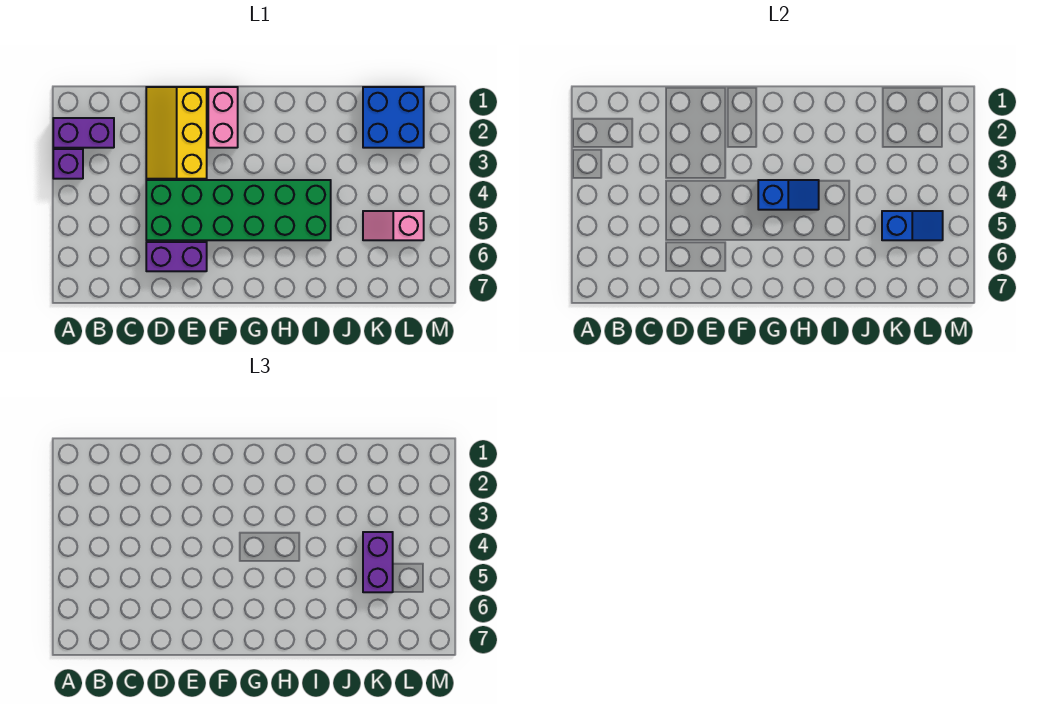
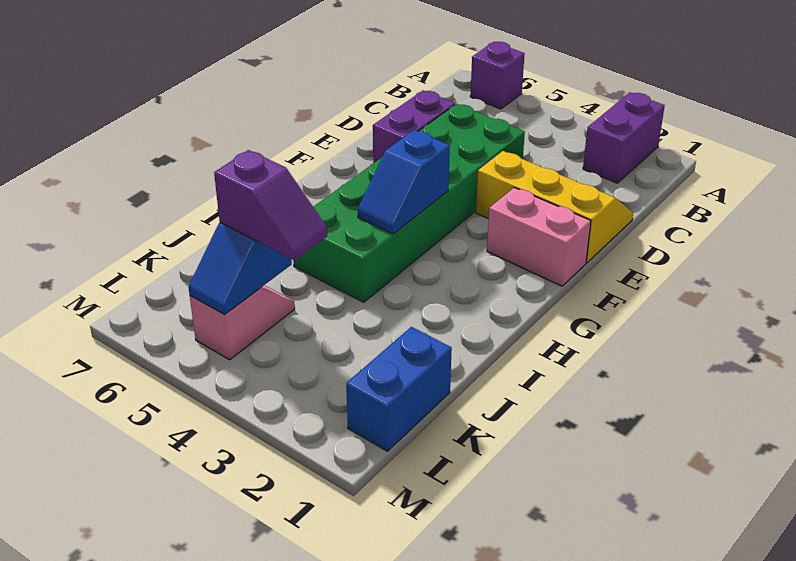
purple 1x1 brick [53,149,83,179] -> purple 1x1 brick moved to [470,42,525,109]
blue 2x2 brick [363,87,424,148] -> blue 1x2 brick [346,327,452,451]
purple 1x2 brick [363,532,393,592] -> purple 1x2 slope [214,150,327,260]

